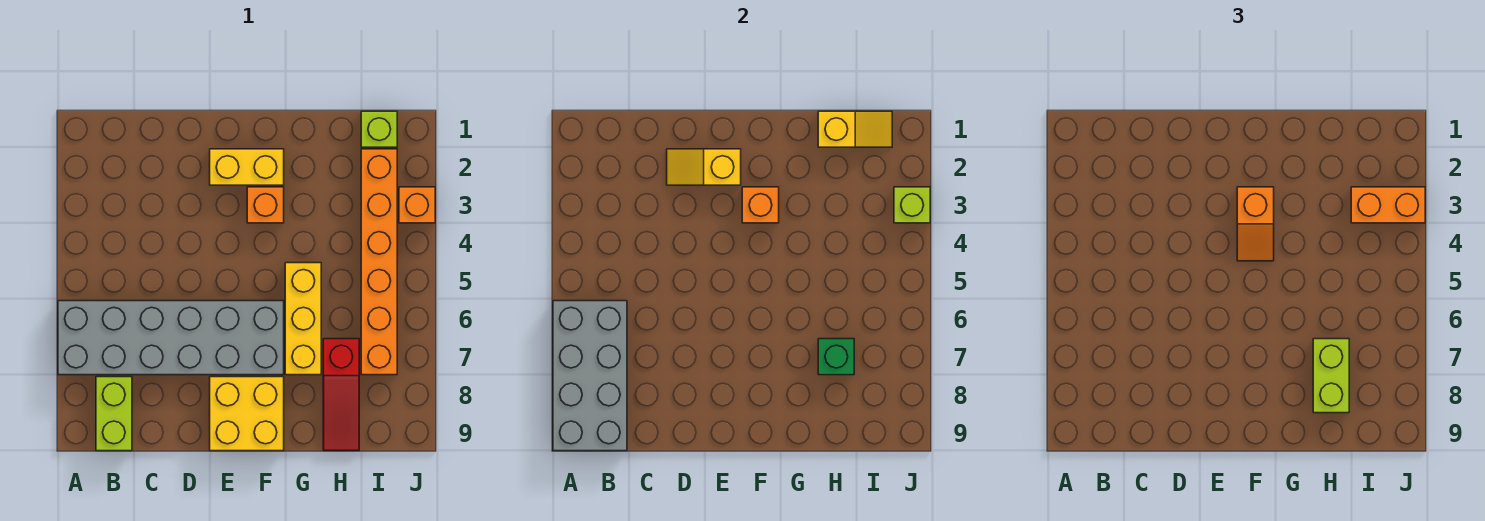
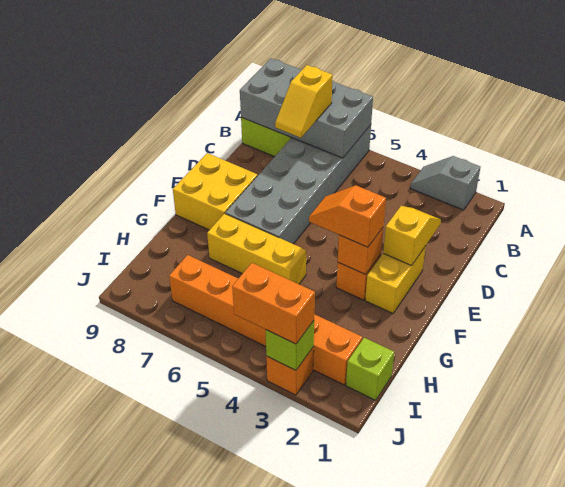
none -> grey 1x2 slope [410,156,480,210]
yellow 1x2 slope [818,111,892,147] -> yellow 1x2 slope moved to [275,65,333,138]
red 1x3 slope [323,339,359,451] -> none
green 1x1 brick [818,339,854,375] -> none
lime 1x2 brick [1313,339,1349,413] -> none
orange 1x2 brick [1351,187,1425,223] -> orange 1x2 brick turned to [232,263,315,344]

